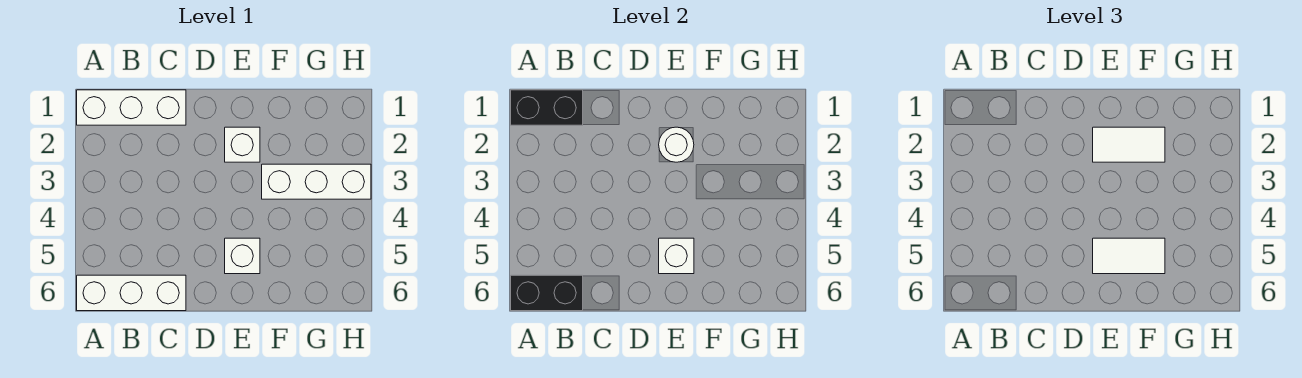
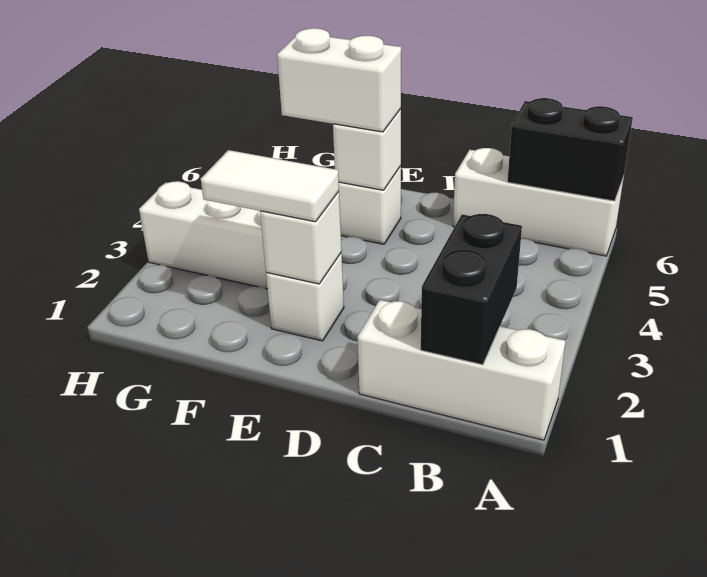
black 1x2 brick [511,90,583,125] -> black 1x2 brick turned to [421,214,522,365]
white 1x1 round brick [659,127,694,162] -> white 1x1 brick [260,192,342,284]
white 1x2 tile [1093,238,1165,274] -> white 1x2 brick [277,28,401,132]

